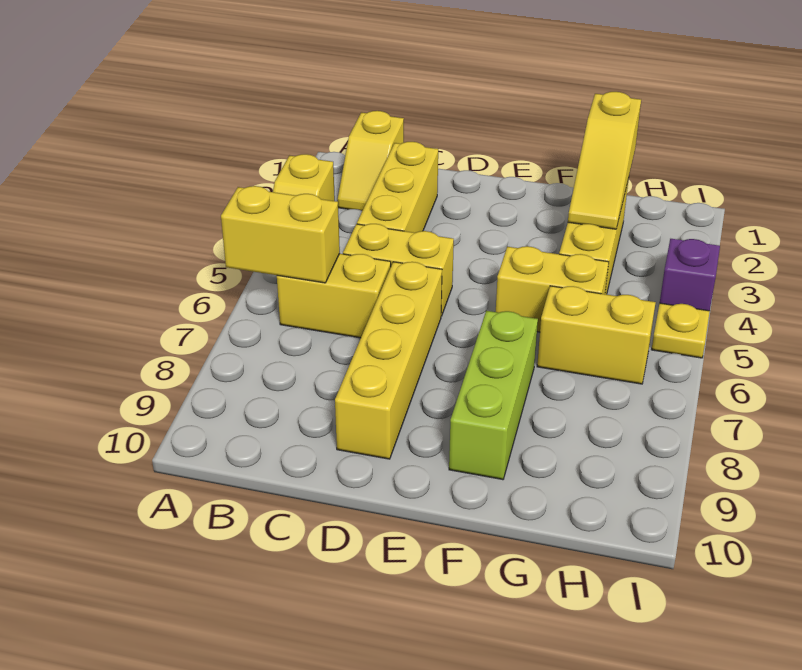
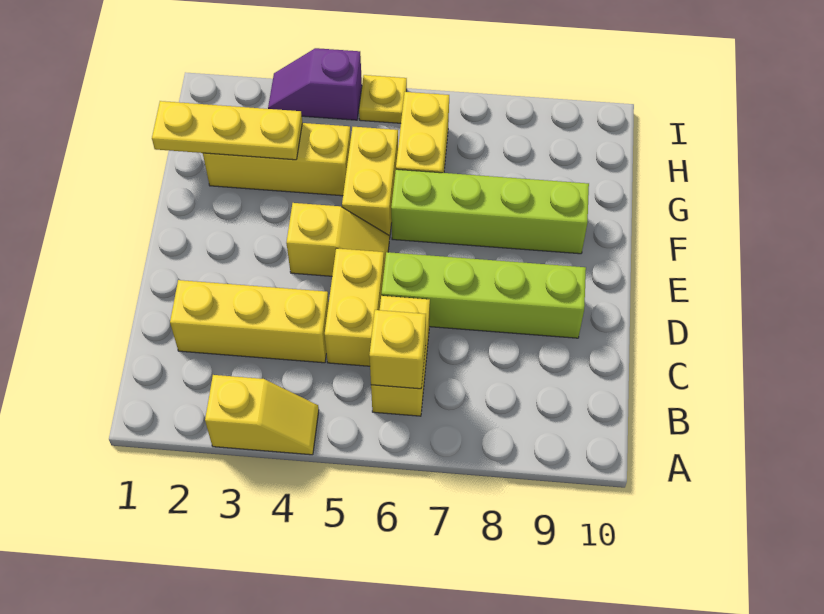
yellow 1x2 brick [221,186,340,283] -> yellow 1x1 brick [369,310,426,389]
yellow 1x2 slope [338,111,404,211] -> yellow 1x2 slope moved to [286,203,389,276]
yellow 1x4 brick [335,262,442,459] -> lime 1x4 brick [381,252,586,338]
lime 1x3 brick [449,311,538,480] -> lime 1x4 brick [391,169,589,254]
yellow 1x3 slope [568,92,641,229] -> yellow 1x3 plate [152,101,302,160]

